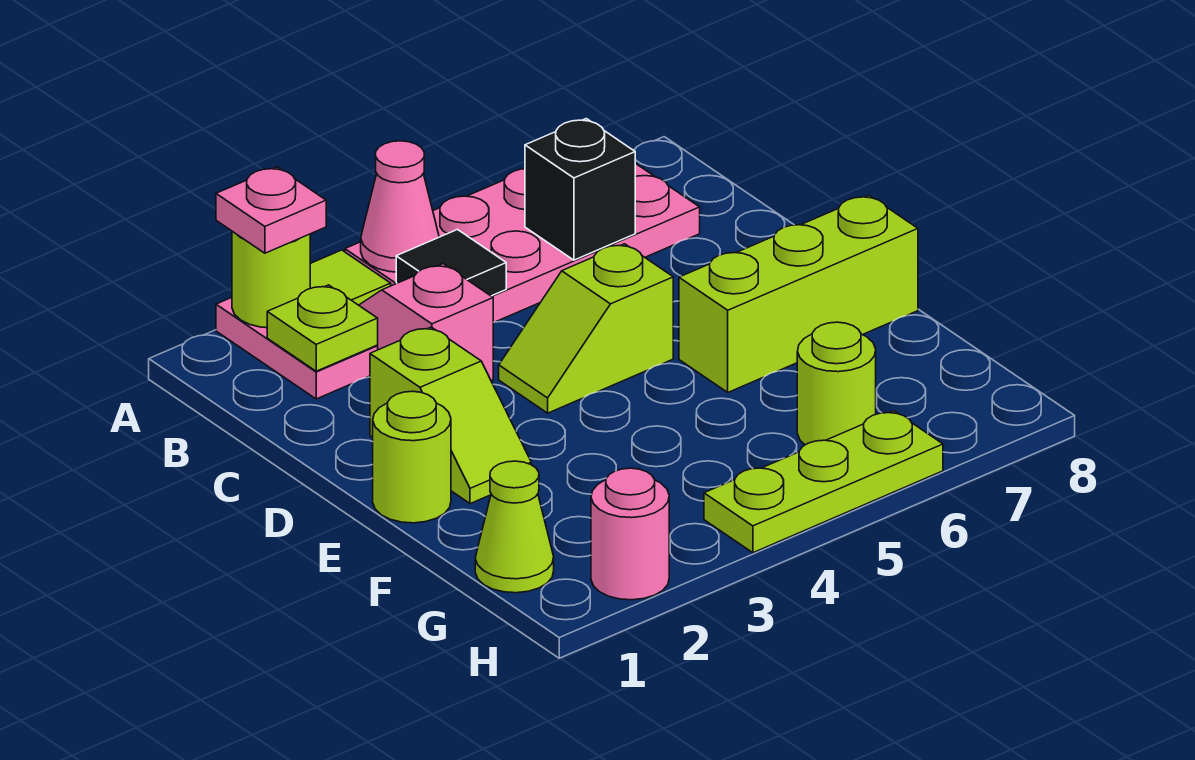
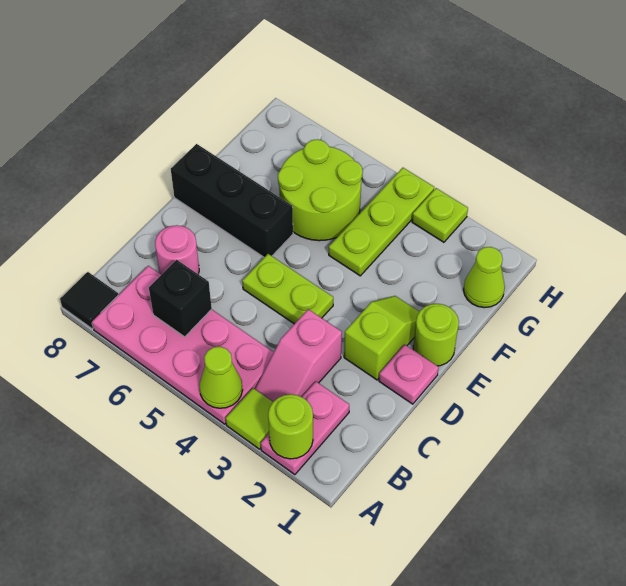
pink 1x1 plate [216,167,326,253] -> pink 1x1 plate moved to [379,344,439,404]
pink 1x1 cone [361,141,439,272] -> lime 1x1 cone [199,347,242,408]
lime 1x1 plate [267,285,378,371] -> lime 1x1 plate moved to [412,188,468,242]
black 1x1 tile [396,230,506,296] -> black 1x1 tile moved to [60,272,118,329]
lime 1x2 slope [499,244,673,413] -> lime 1x2 plate [242,254,333,324]
lime 1x3 brick [679,195,918,392] -> black 1x3 brick [171,144,293,257]
lime 1x1 round brick [797,322,876,445] -> lime 2x2 round brick [278,139,363,241]
pink 1x1 round brick [591,468,669,600] -> pink 1x1 round brick moved to [155,225,199,275]
lime 1x3 plate [704,411,943,553] -> lime 1x3 plate turned to [329,168,434,276]

